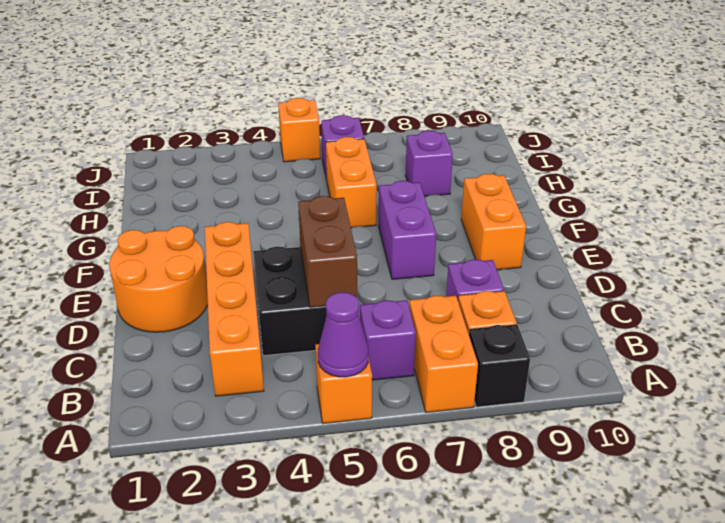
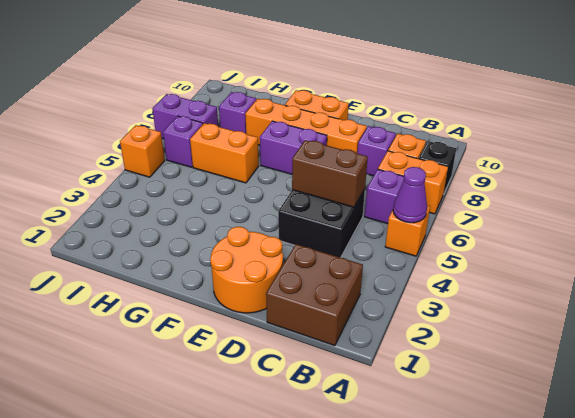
none -> brown 2x2 brick [266,244,363,346]
orange 1x4 brick [205,222,264,396] -> orange 1x4 brick moved to [245,99,367,153]
none -> purple 1x2 brick [152,94,218,139]

